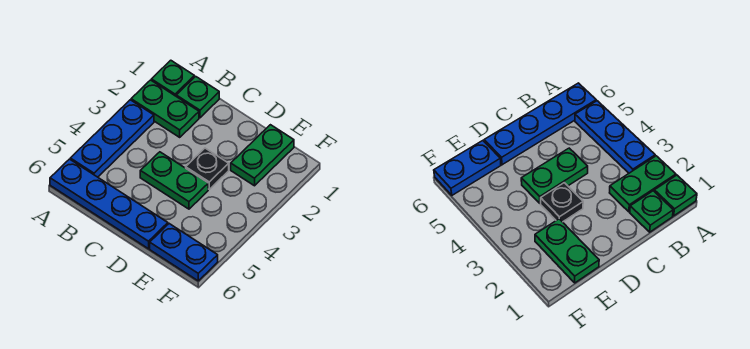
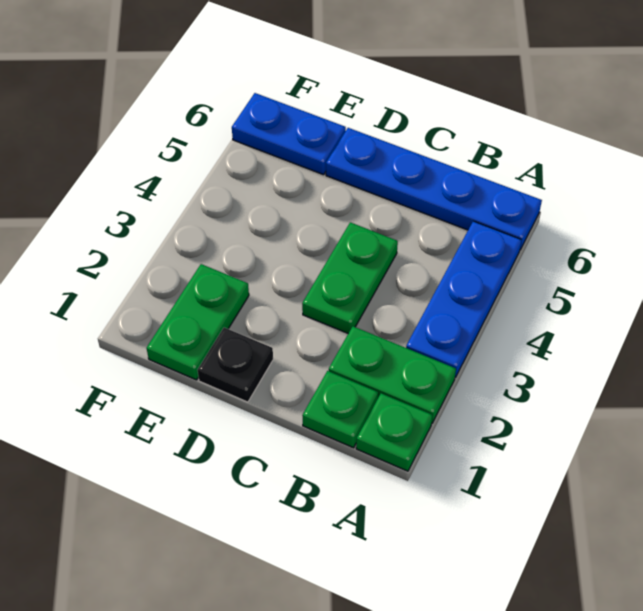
green 1x2 plate [140,152,208,209] -> green 1x2 plate turned to [302,222,398,333]
black 1x1 plate [186,148,229,189] -> black 1x1 plate moved to [197,328,273,402]

